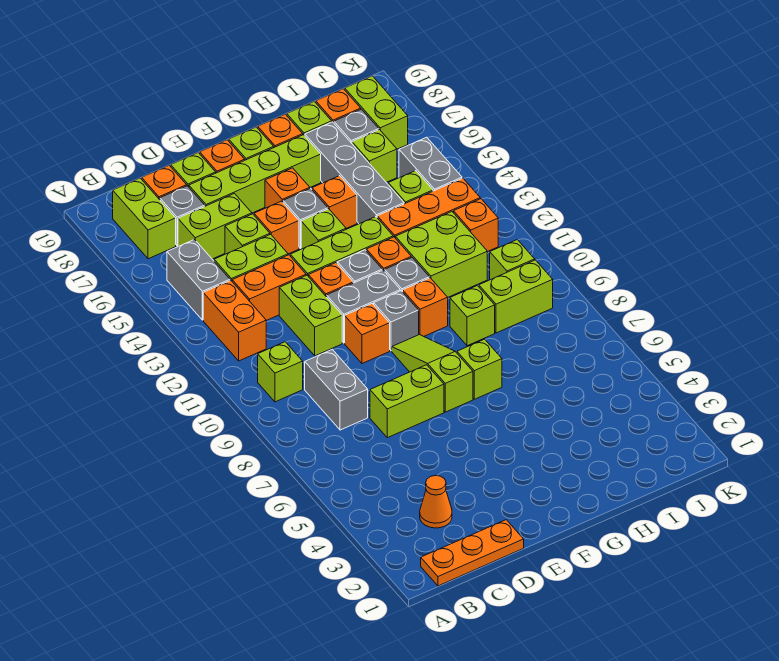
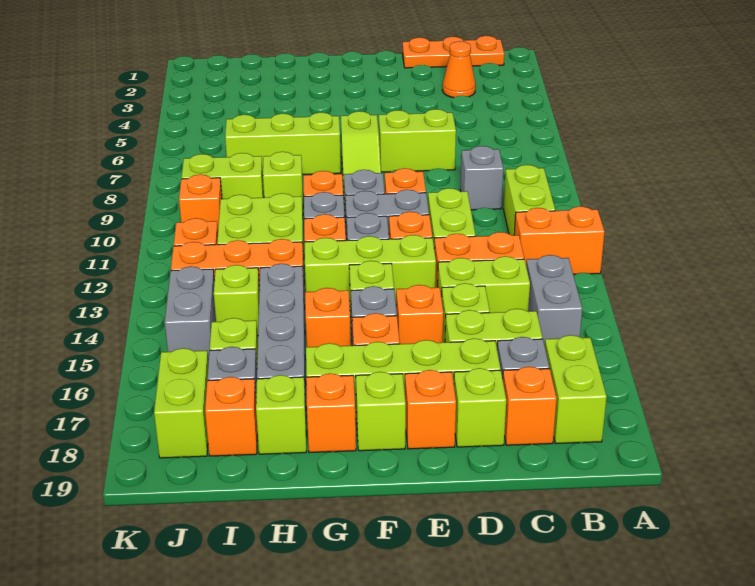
lime 1x1 brick [258,342,303,402] -> lime 1x2 brick [504,165,555,235]
orange 1x2 brick [203,280,266,361] -> orange 1x2 brick turned to [514,206,605,274]
grey 1x2 brick [305,349,368,430] -> grey 1x1 brick [460,146,503,210]
lime 1x1 brick [457,339,502,399] -> lime 1x3 brick [225,112,341,174]
lime 1x1 brick [490,240,535,280] -> orange 1x1 brick [179,175,222,228]

